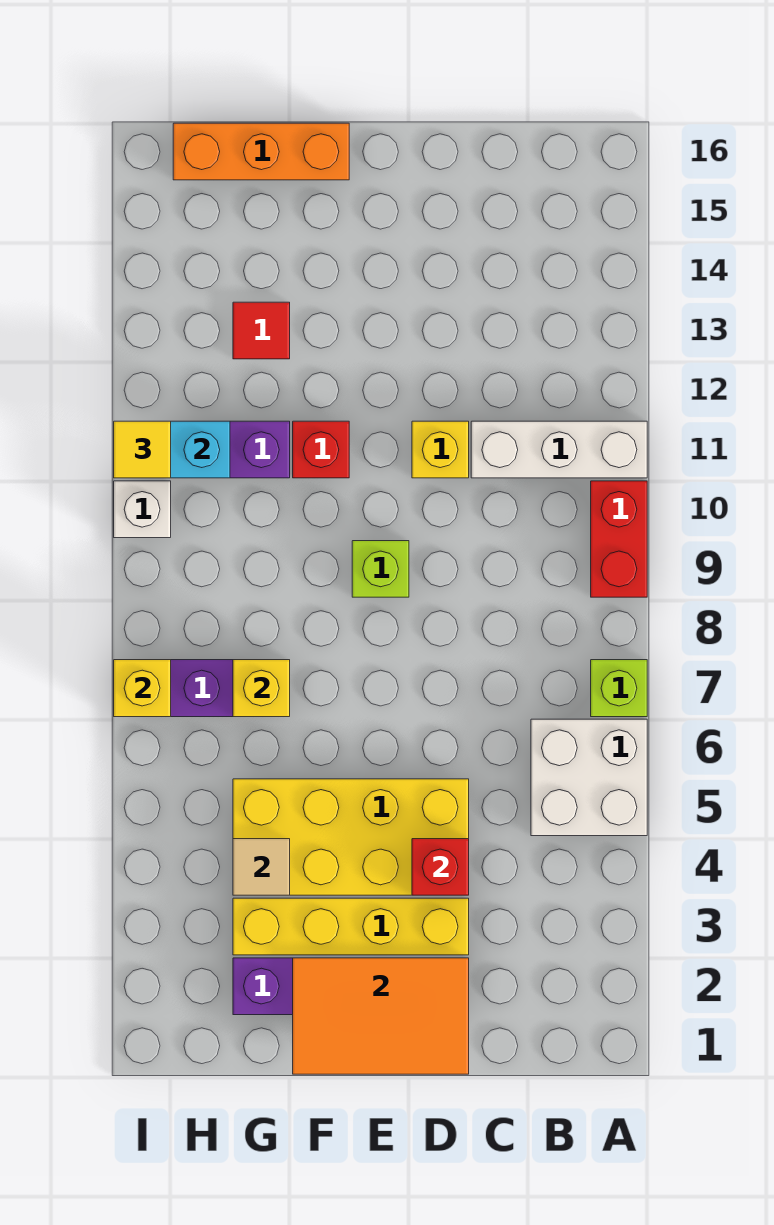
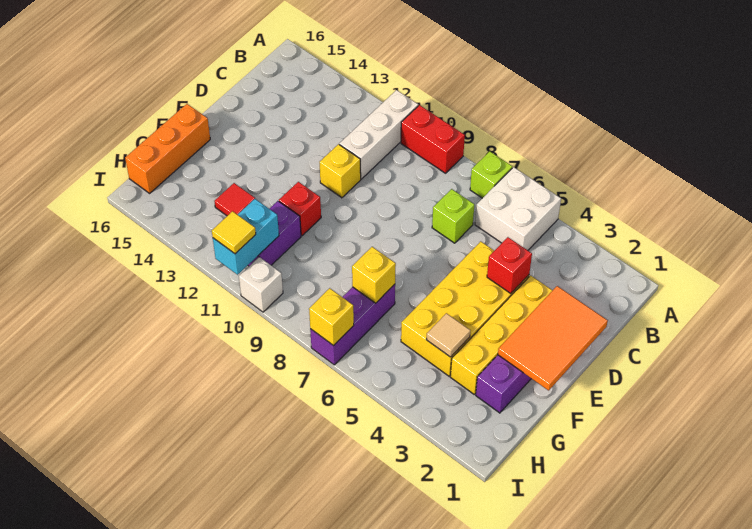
lime 1x1 brick [352,541,409,597] -> lime 1x1 brick moved to [432,189,474,243]

